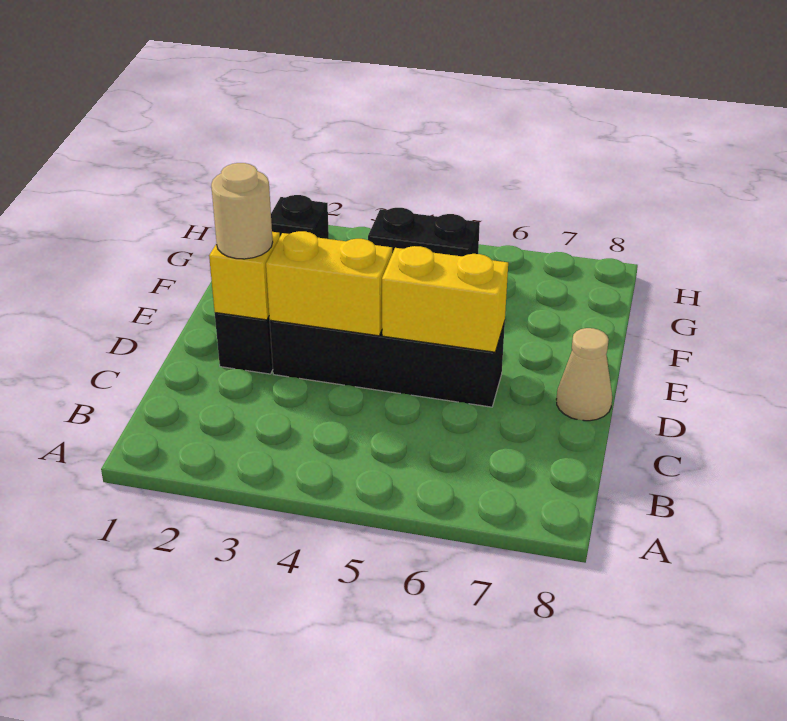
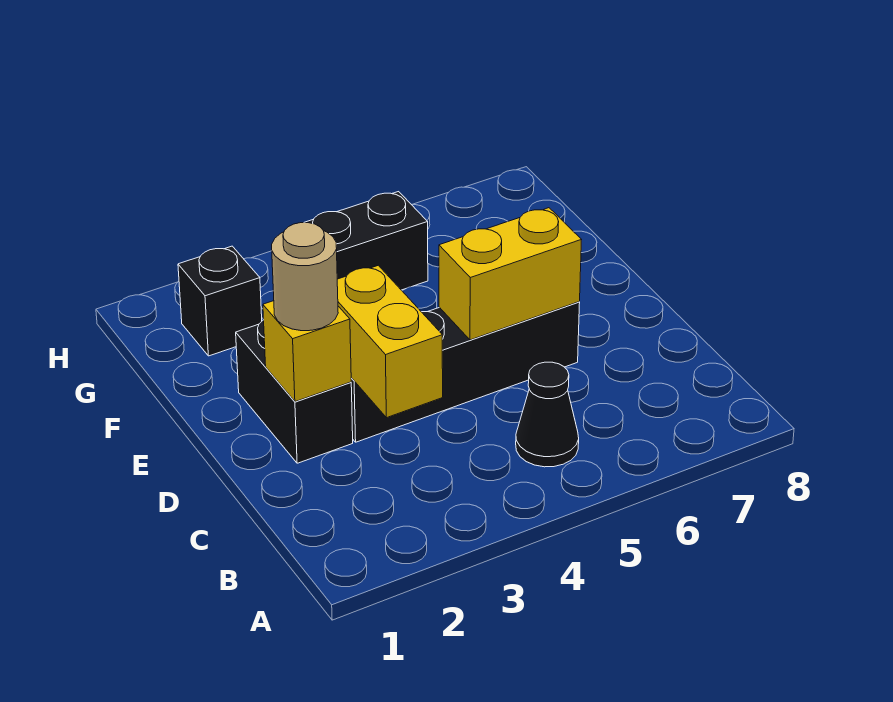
none -> black 1x1 cone [516,362,579,467]
yellow 1x2 brick [266,231,392,336] -> yellow 1x2 brick turned to [337,265,443,418]
tan 1x1 cone [556,328,612,421] -> none

